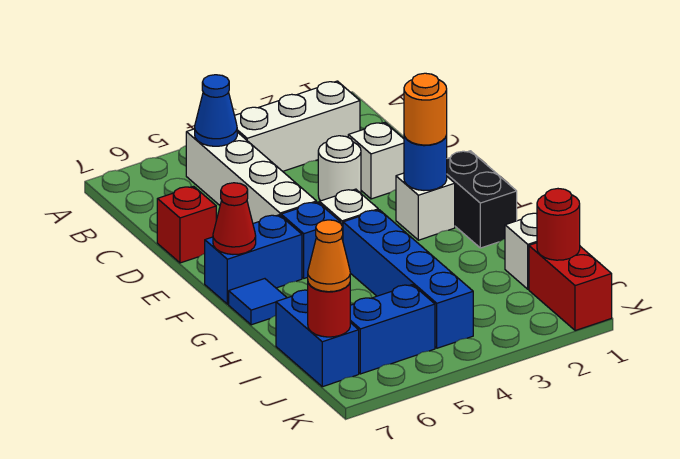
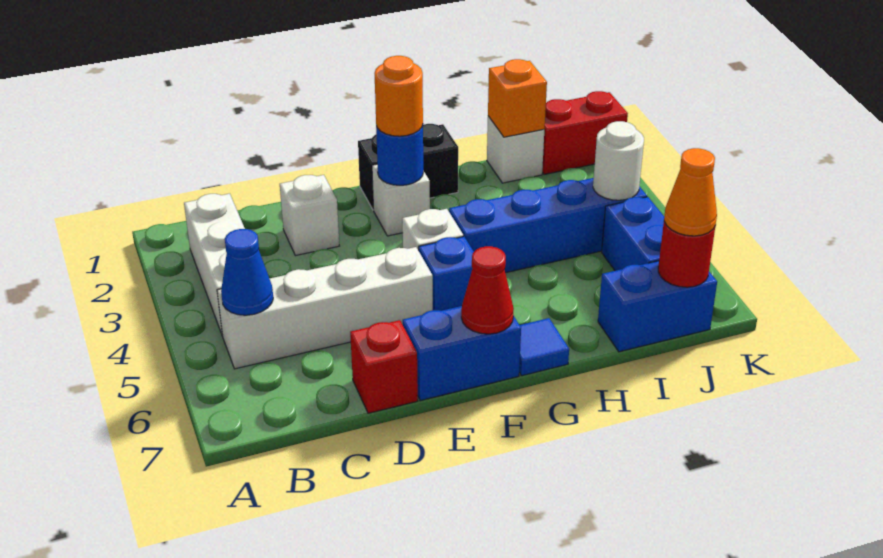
white 1x1 round brick [318,136,361,201] -> white 1x1 round brick moved to [593,121,644,200]
blue 1x2 brick [205,215,302,304] -> blue 1x2 brick turned to [403,306,521,401]
none -> orange 1x1 brick [488,59,547,137]
red 1x1 round brick [537,189,580,260] -> none

